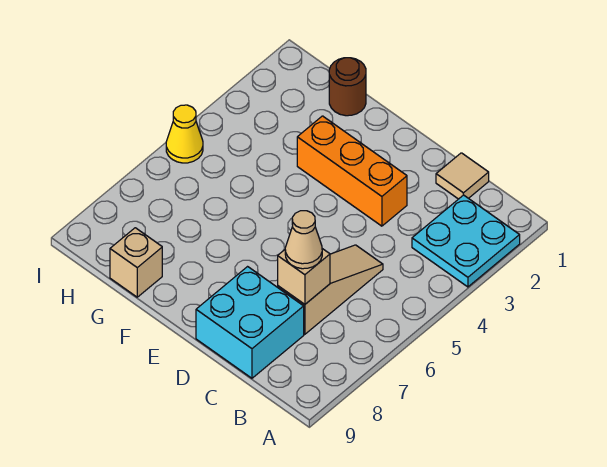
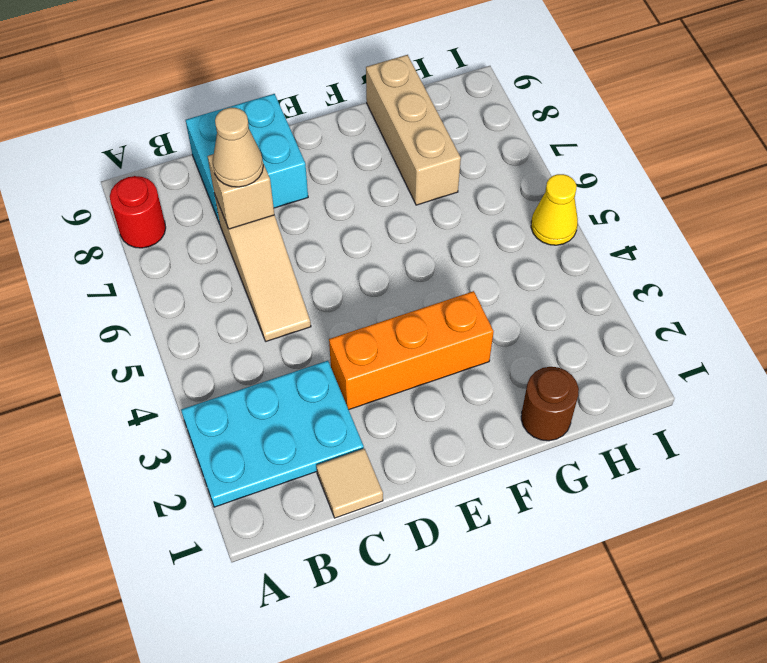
cyan 2x2 plate [412,195,520,287] -> cyan 2x3 plate [181,361,364,507]
none -> red 1x1 round brick [110,176,166,248]
tan 1x1 brick [110,228,162,297] -> tan 1x3 brick [366,55,461,205]

